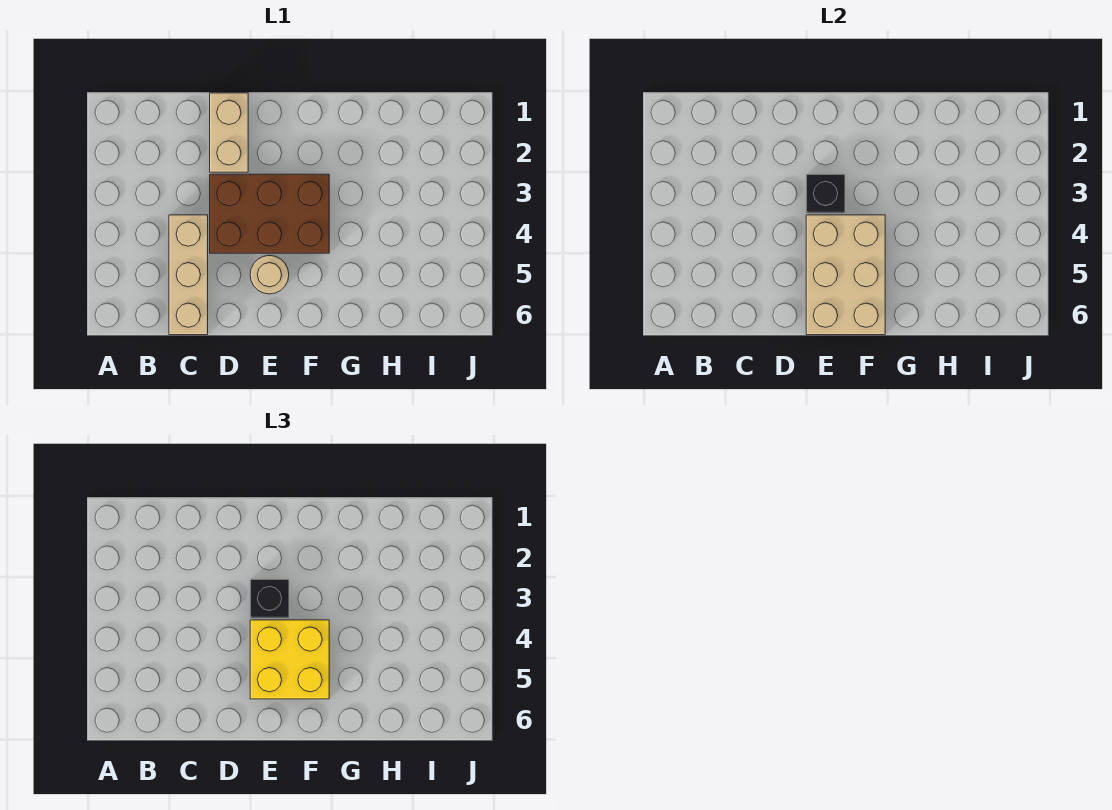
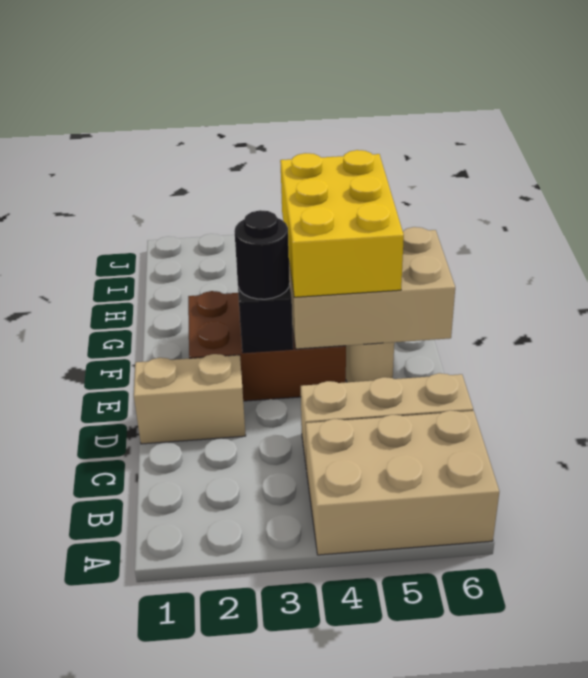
none -> tan 2x3 brick [306,410,499,555]
brown 2x3 brick [210,174,329,253] -> brown 2x3 brick turned to [188,291,346,401]
black 1x1 brick [250,579,289,618] -> black 1x1 round brick [234,210,290,299]
yellow 2x2 brick [250,620,329,699] -> yellow 2x3 brick [280,150,404,297]

